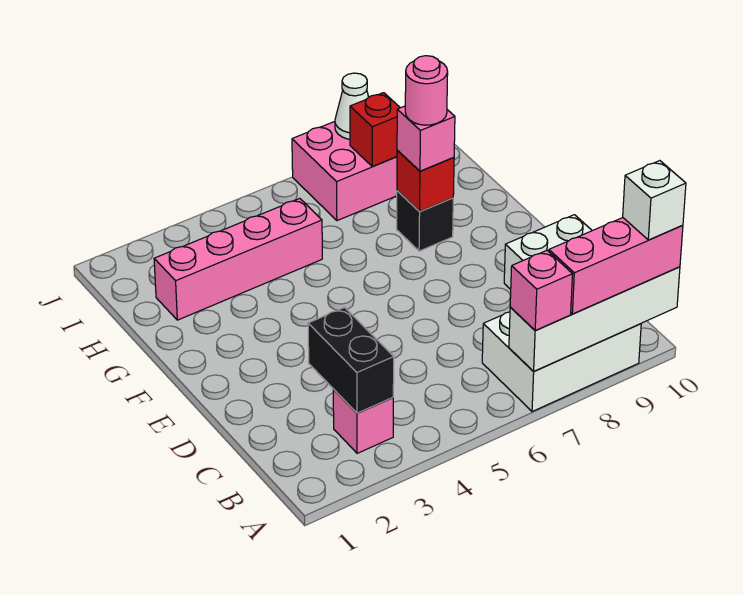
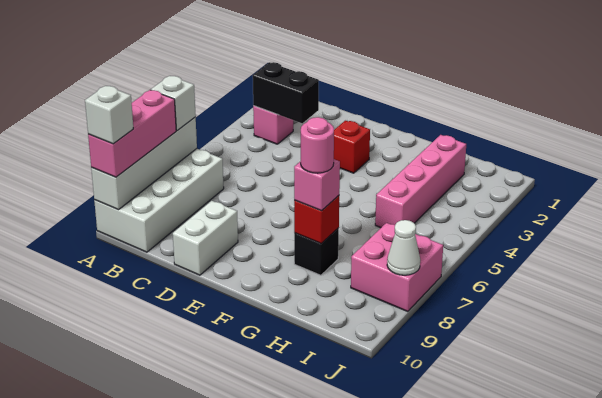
white 2x3 brick [482,312,641,412] -> white 2x4 brick [94,149,224,252]
pink 1x1 brick [510,251,573,331] -> white 1x1 brick [151,76,196,130]
red 1x1 brick [350,93,400,167] -> red 1x1 brick moved to [334,121,370,173]

